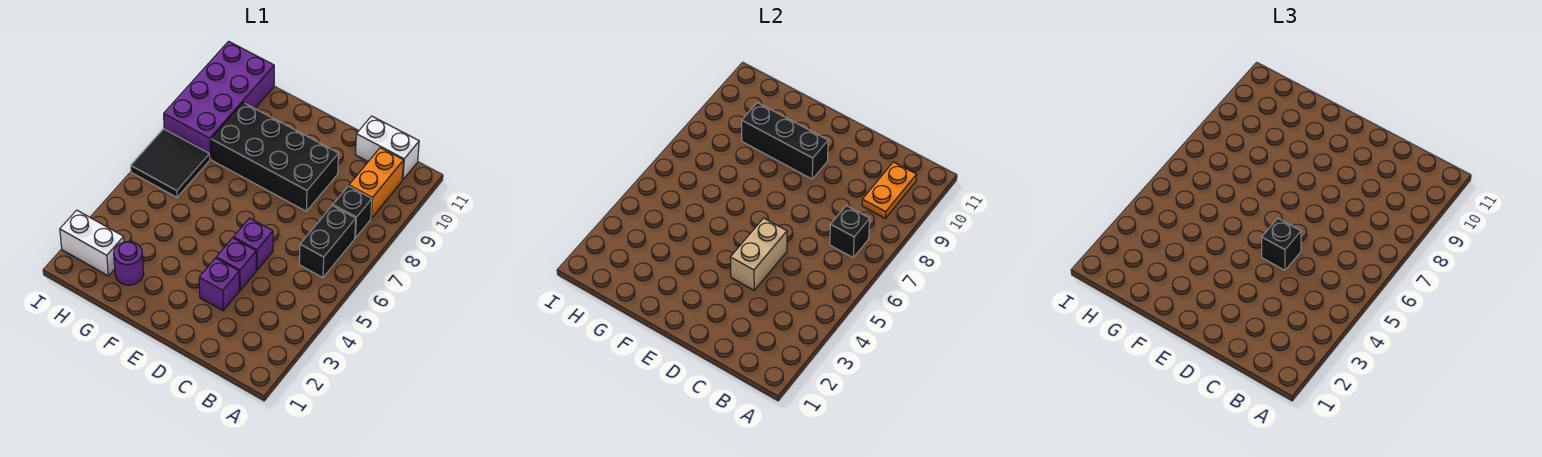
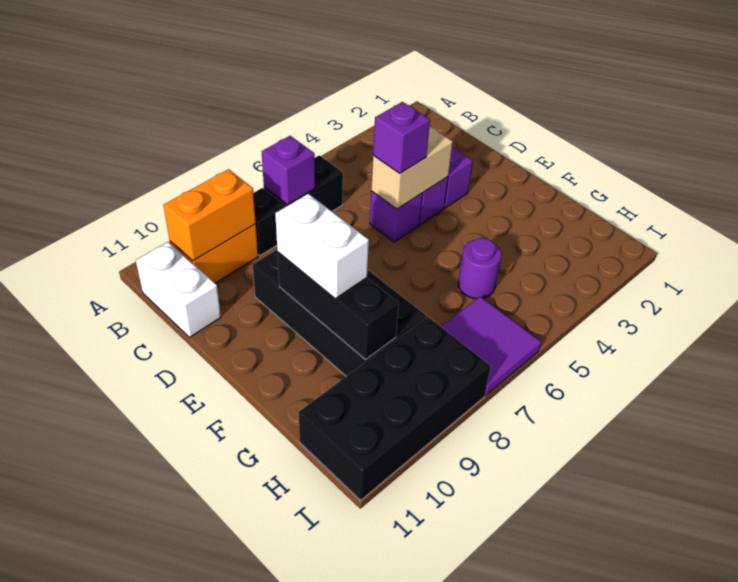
black 1x1 brick [830,206,870,257] -> purple 1x1 brick [262,136,315,205]
orange 1x2 plate [862,162,917,218] -> orange 1x2 brick [163,169,256,261]
black 1x1 brick [1262,218,1301,270] -> purple 1x1 brick [373,102,430,173]
purple 1x1 round brick [114,242,144,285] -> purple 1x1 round brick moved to [458,238,501,299]
white 1x2 brick [60,210,124,276] -> white 1x2 brick moved to [275,194,369,299]
black 2x2 tile [131,129,210,197] -> purple 2x2 tile [441,297,541,396]
purple 2x4 brick [164,41,274,159] -> black 2x4 brick [299,317,491,500]

